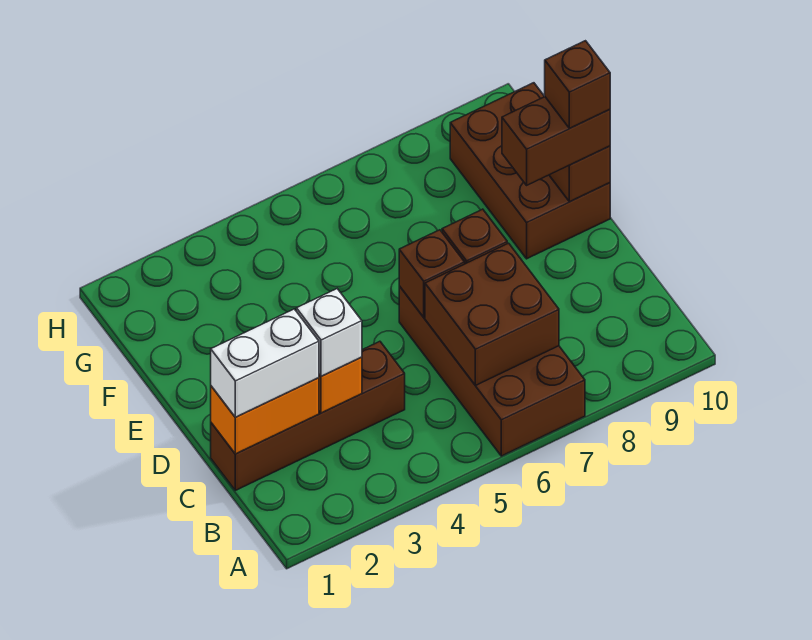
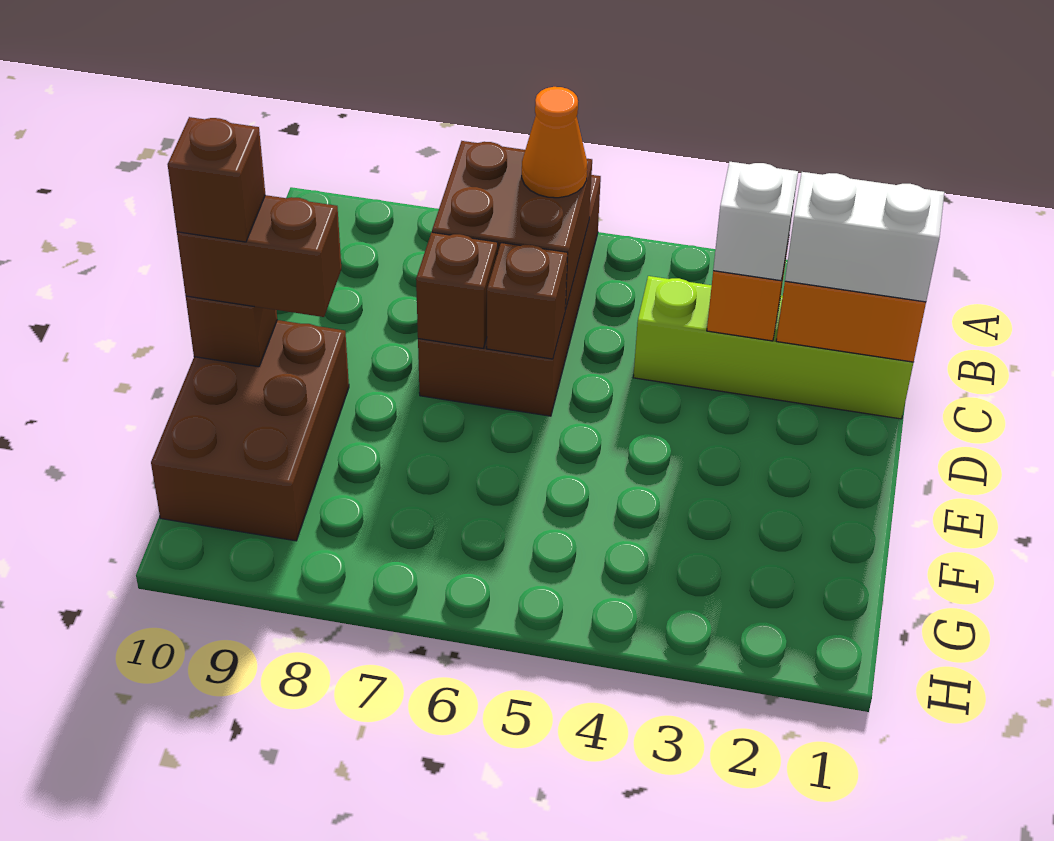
none -> orange 1x1 cone [522,87,587,198]
brown 1x4 brick [211,341,405,490] -> lime 1x4 brick [633,276,914,419]

